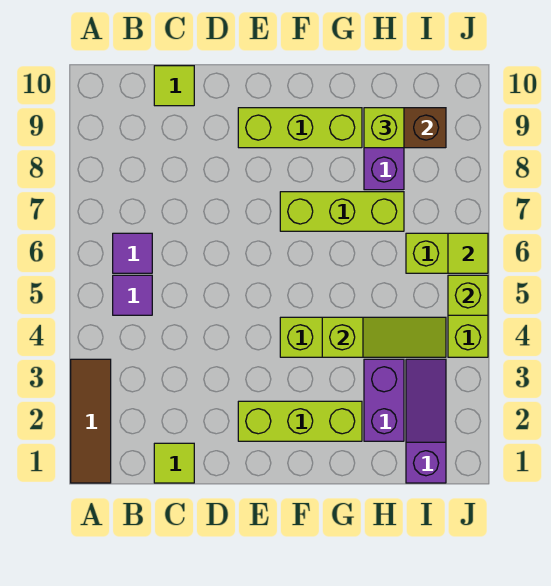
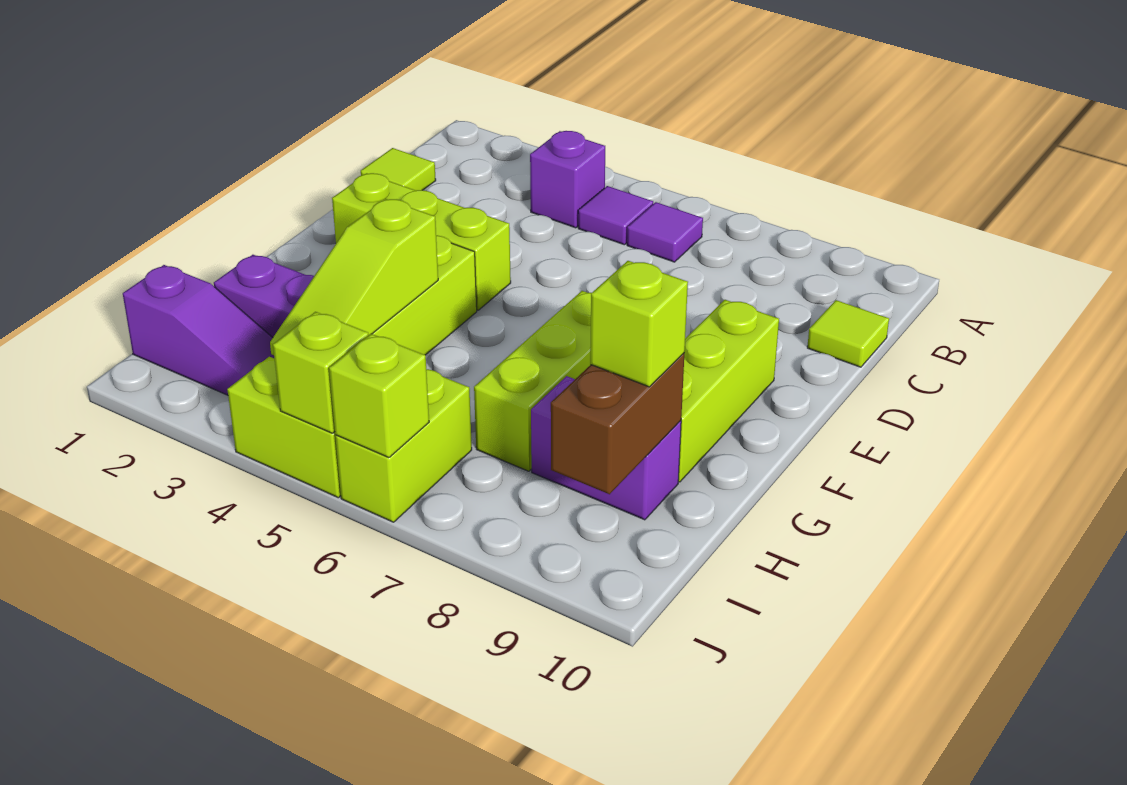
brown 1x3 tile [71,359,111,483] -> none
none -> purple 1x1 brick [530,131,605,228]
lime 1x3 brick [238,401,362,441] -> lime 1x3 brick turned to [332,173,511,310]
lime 1x1 tile [448,233,488,273] -> lime 1x1 brick [329,334,429,458]

